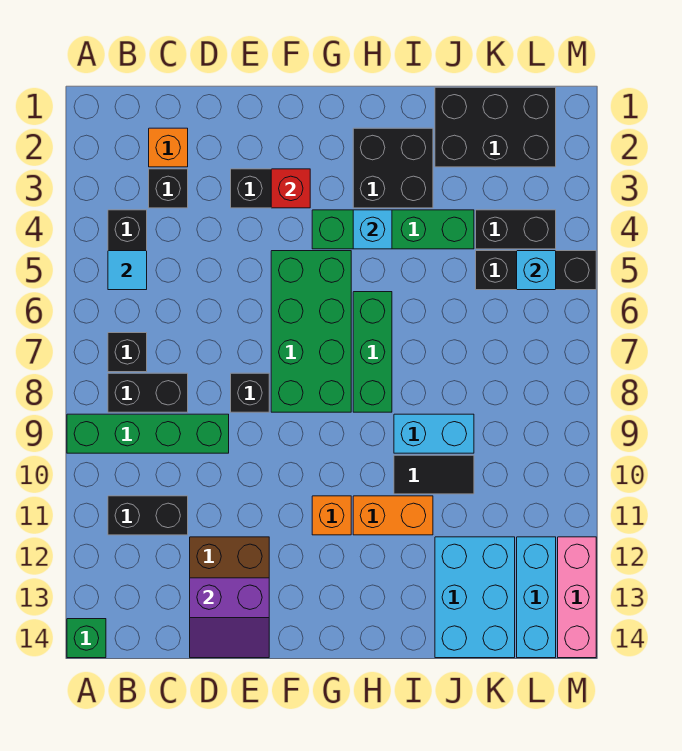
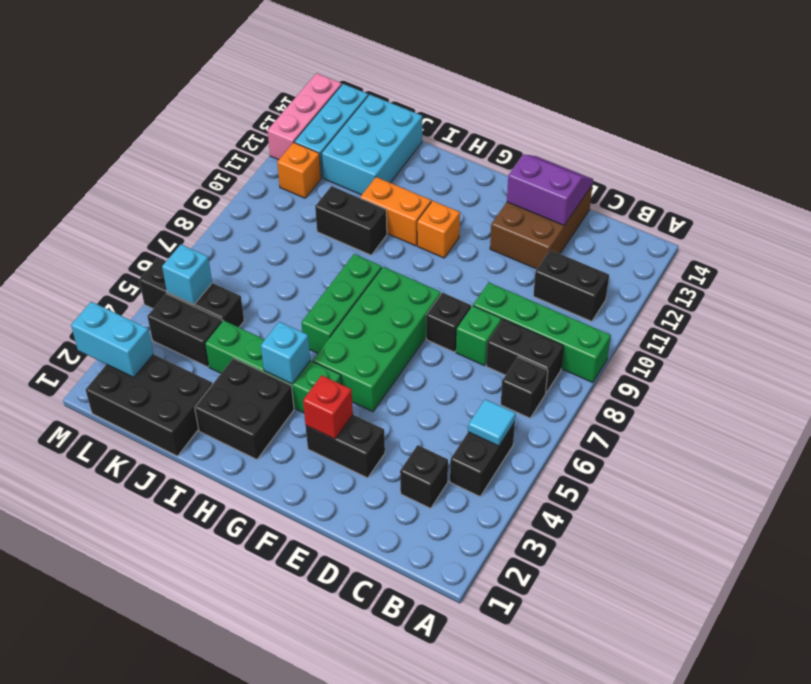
green 1x1 brick [67,619,106,658] -> green 1x1 brick moved to [456,306,501,366]
orange 1x1 brick [149,128,188,167] -> orange 1x1 brick moved to [277,142,321,198]
cyan 1x2 brick [394,414,474,453] -> cyan 1x2 brick moved to [71,302,153,377]
black 1x2 tile [394,455,474,494] -> black 1x2 brick [315,186,387,255]

